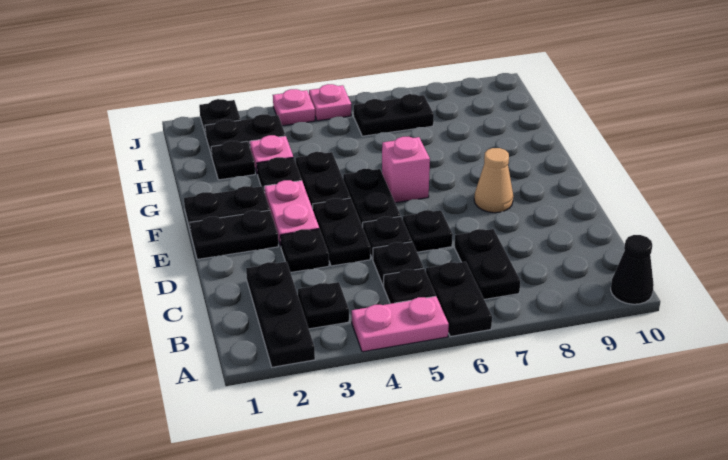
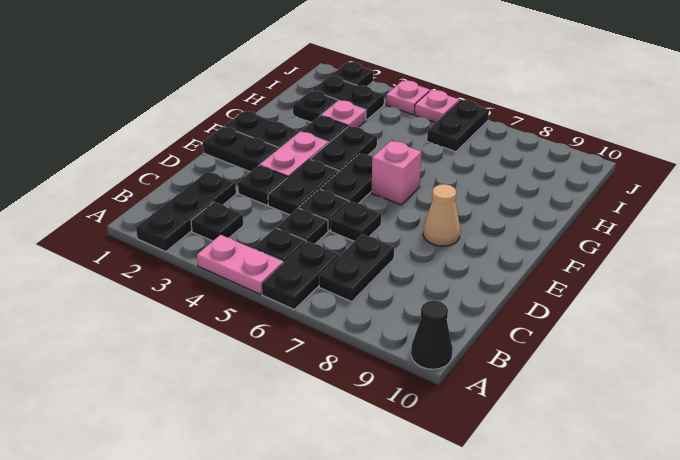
black 1x2 plate [354,94,434,136] -> black 1x2 plate turned to [427,100,489,152]

